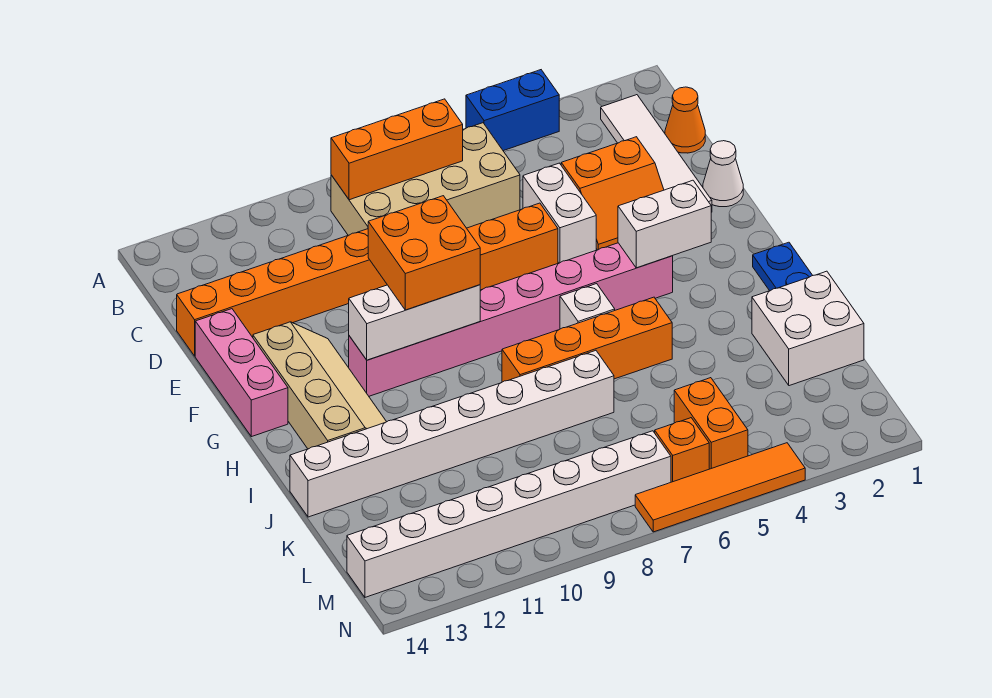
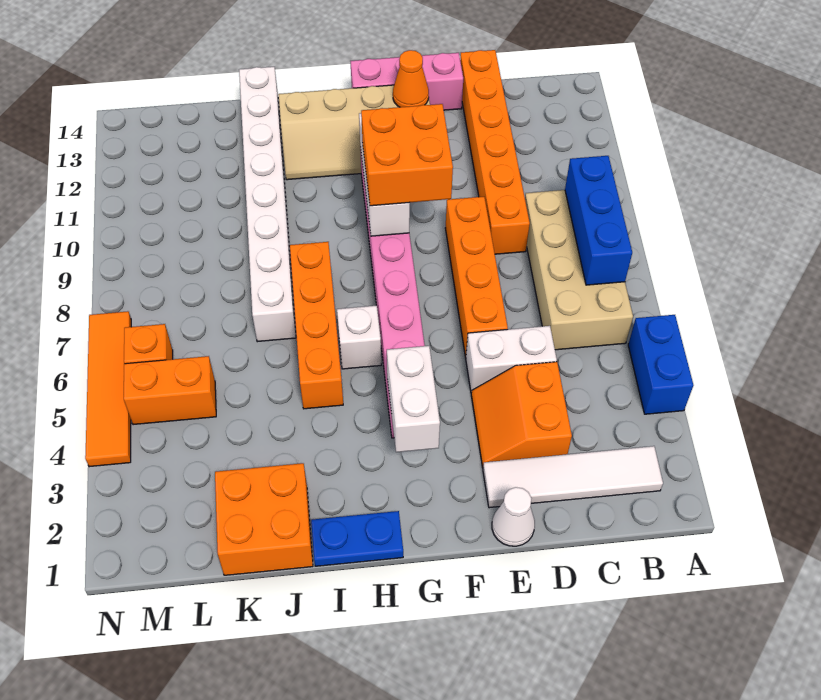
orange 1x3 brick [331,99,463,200] -> blue 1x3 brick [565,156,632,285]
orange 1x1 cone [665,87,705,153] -> orange 1x1 cone moved to [393,50,429,107]
white 2x2 brick [752,271,864,386] -> orange 2x2 brick [215,463,313,575]
white 1x8 brick [347,431,671,597] -> none

